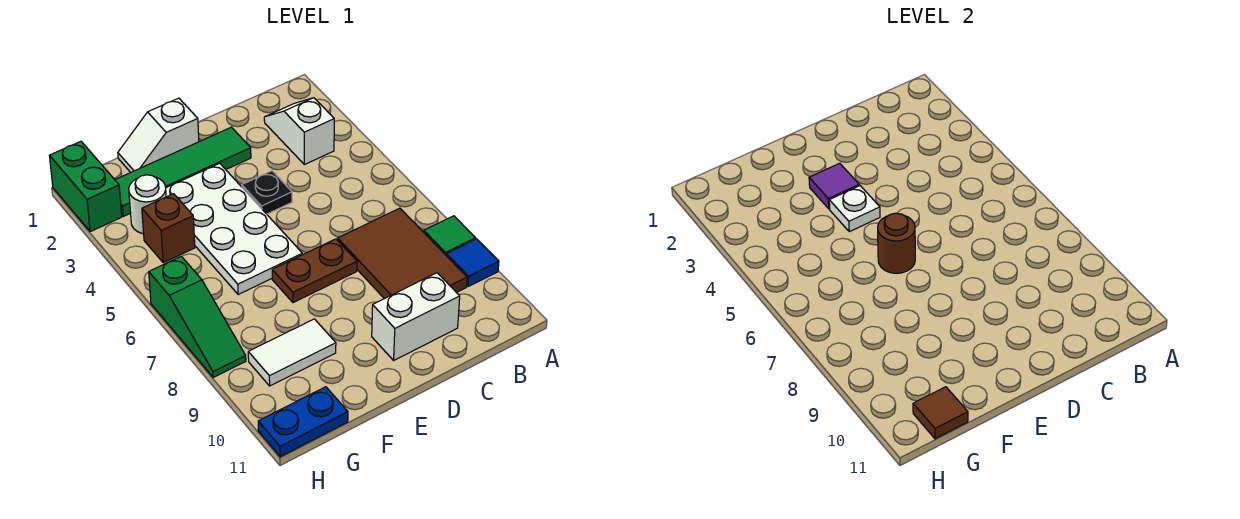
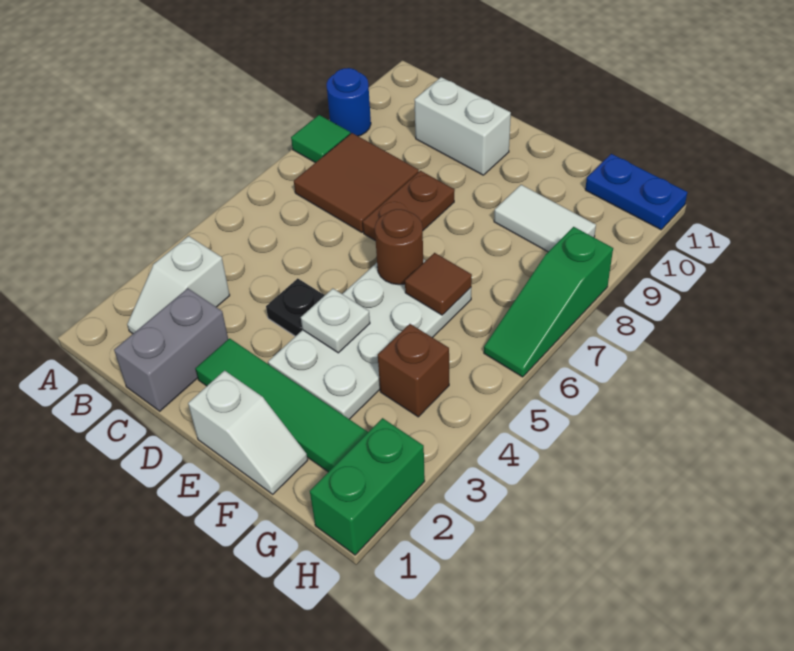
blue 1x1 tile [446,239,499,287] -> blue 1x1 round brick [327,68,371,136]
brown 2x3 tile [338,208,467,299] -> brown 2x2 tile [294,133,419,232]
none -> grey 1x2 brick [114,288,228,411]
brown 1x2 plate [272,239,357,303] -> brown 1x2 plate turned to [363,171,455,241]
purple 1x1 tile [809,163,859,209] -> none
white 1x1 round brick [129,175,166,234] -> none
brown 1x1 tile [913,387,968,439] -> brown 1x1 tile moved to [405,253,472,315]
green 1x3 slope [149,256,246,377] -> green 1x3 slope turned to [484,227,613,377]

